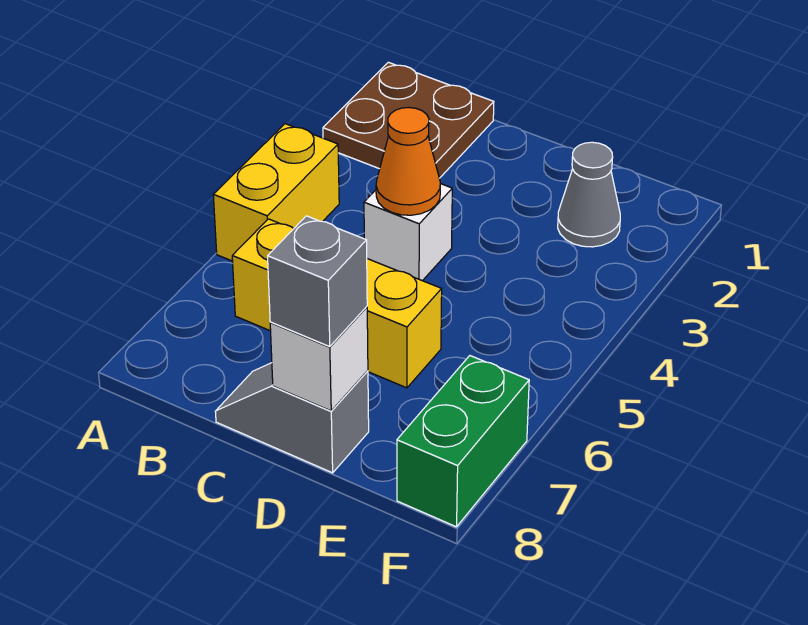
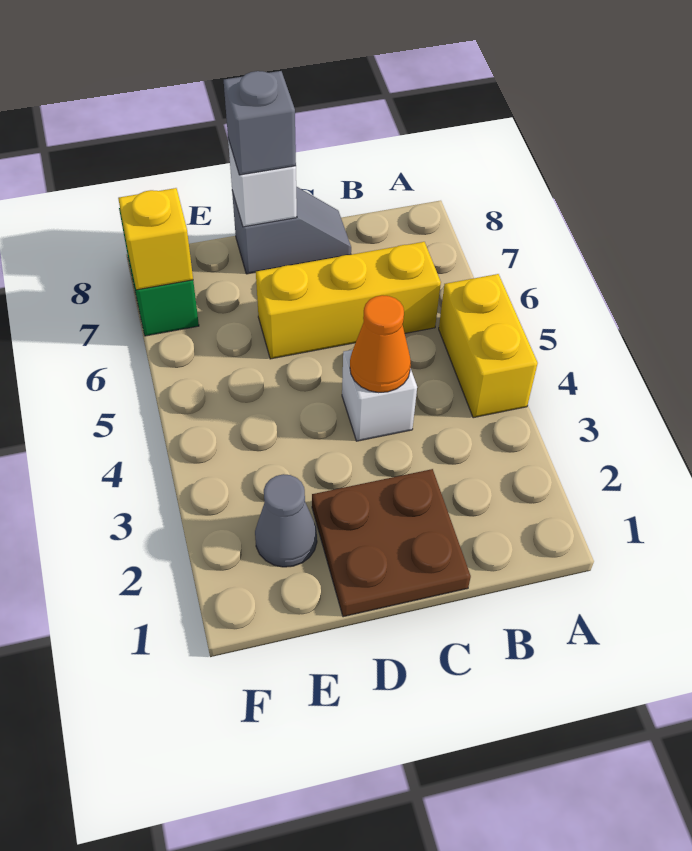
brown 2x2 plate [323,62,494,178] -> brown 2x2 plate moved to [312,469,471,617]
none -> yellow 1x1 brick [118,188,193,290]

